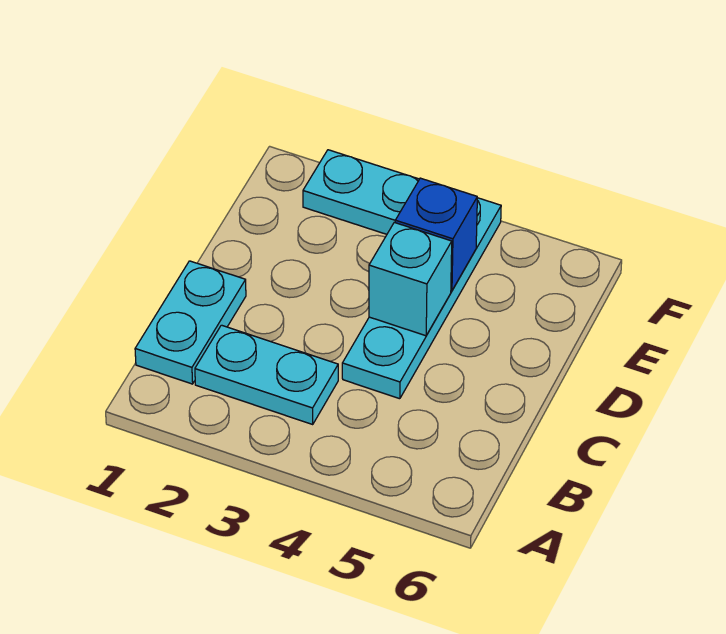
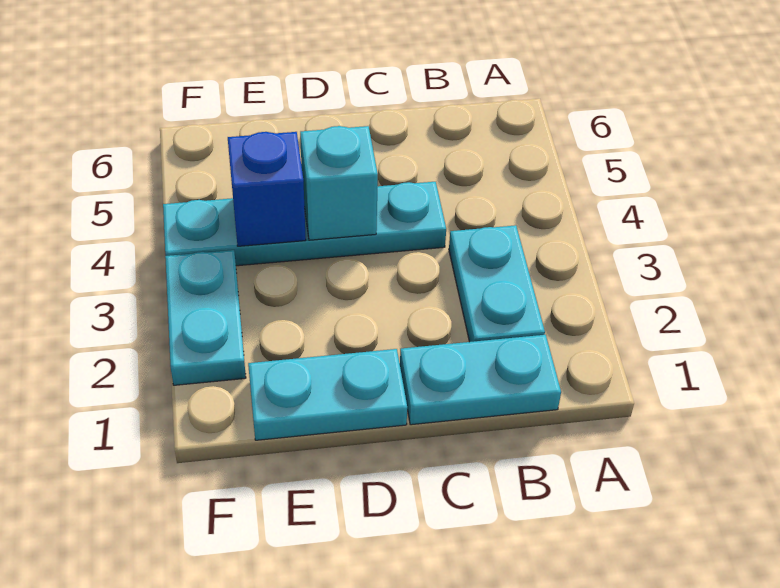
none -> cyan 1x2 plate [248,349,407,440]

